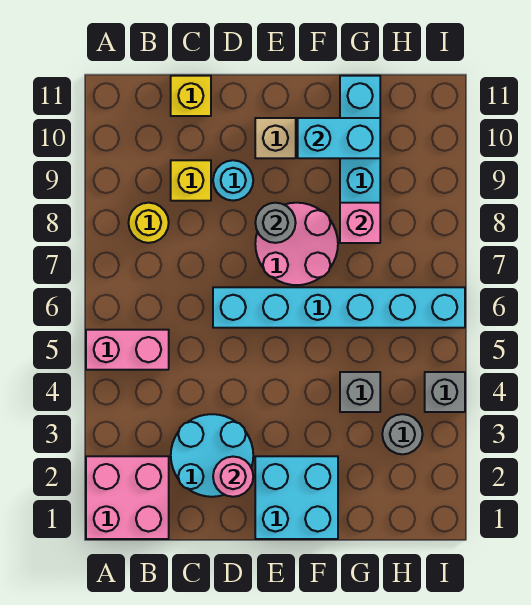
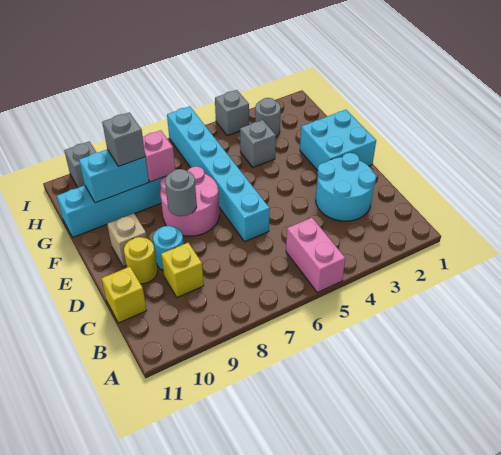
pink 2x2 brick [86,456,169,539] -> none
yellow 1x1 round brick [128,203,169,243] -> yellow 1x1 round brick moved to [124,237,157,284]
pink 1x1 round brick [213,457,253,497] -> none
cyan 1x2 brick [298,118,380,158] -> cyan 1x2 brick turned to [79,149,149,203]
none -> grey 1x1 brick [102,112,145,166]
none -> grey 1x1 brick [64,141,96,188]

